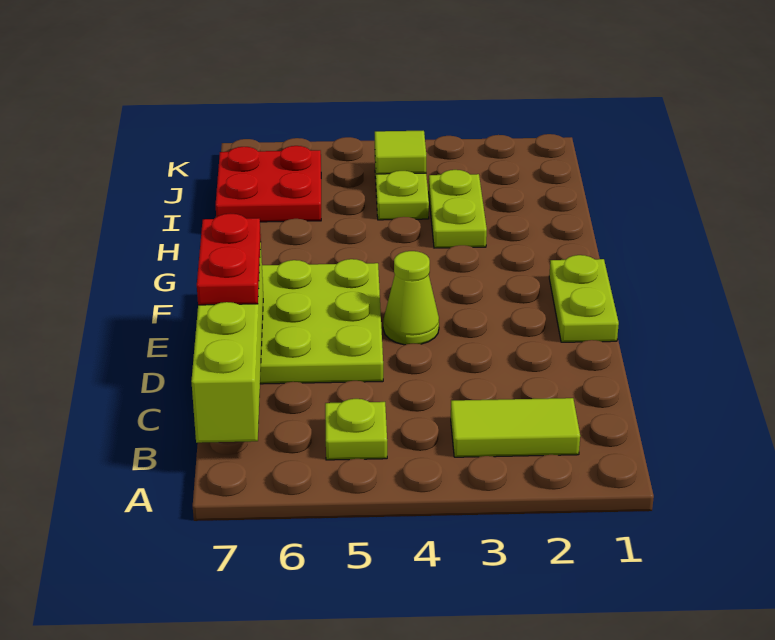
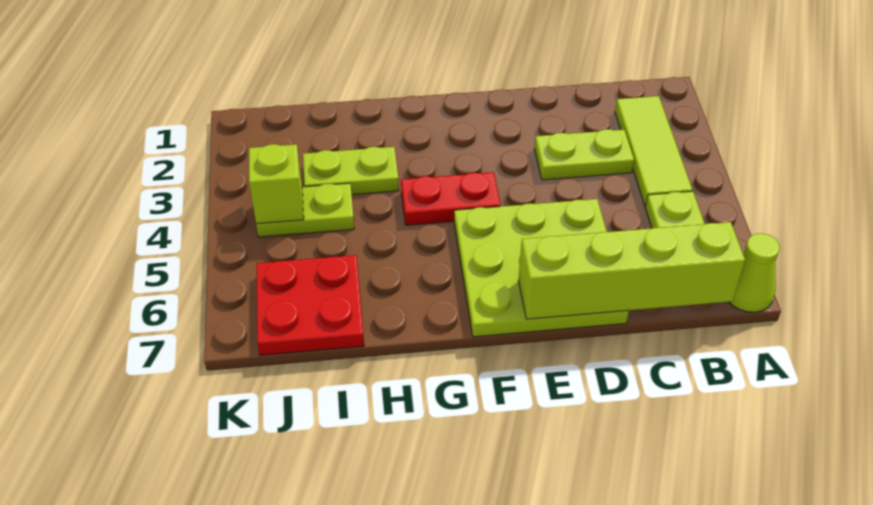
lime 1x2 tile [451,398,580,457] -> lime 1x3 tile [615,96,692,206]
red 1x2 plate [197,214,261,305] -> red 1x2 plate moved to [401,172,500,225]
lime 1x2 plate [549,255,619,342] -> lime 1x2 plate moved to [534,129,634,180]
lime 1x1 cone [383,251,439,345] -> lime 1x1 cone moved to [729,233,780,312]
lime 1x1 tile [375,131,426,174] -> lime 1x1 brick [249,144,304,224]

